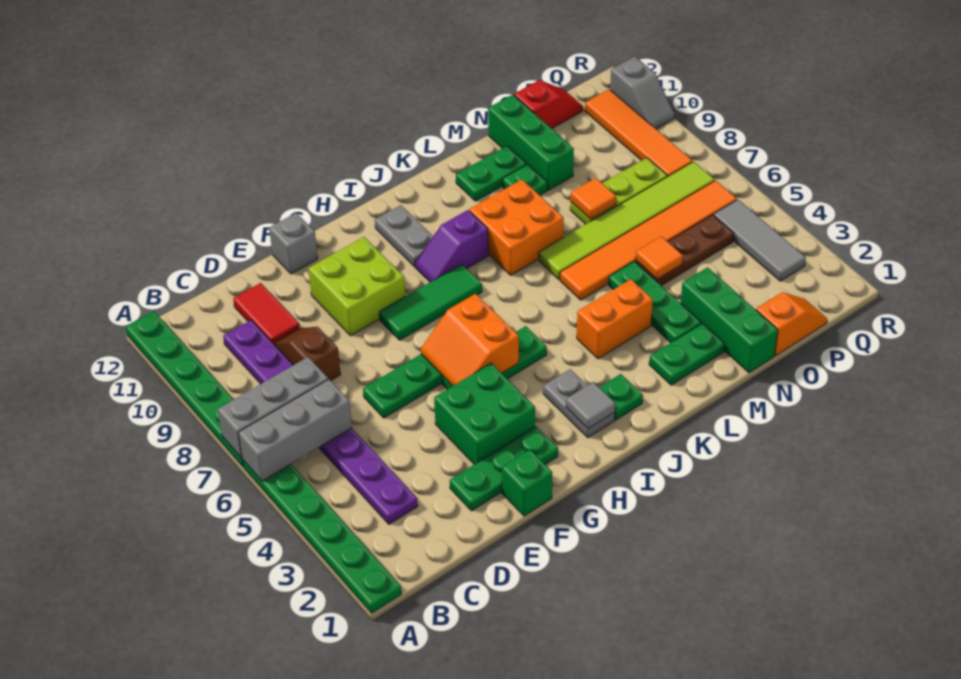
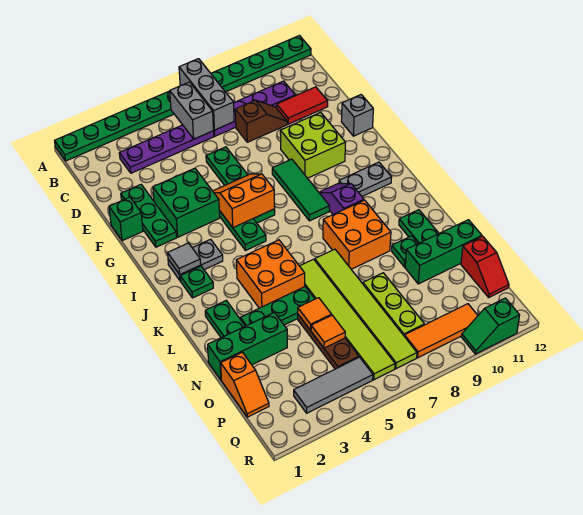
grey 1x3 brick [238,379,352,481] -> grey 1x2 brick [170,82,213,139]
orange 1x2 brick [577,279,653,359] -> orange 2x2 brick [236,240,305,308]
orange 1x6 tile [560,180,737,300] -> lime 1x6 tile [300,259,395,380]
orange 1x1 tile [571,178,616,219] -> orange 1x1 tile moved to [311,315,345,348]
orange 1x4 tile [585,89,693,177] -> orange 1x3 tile [404,304,478,358]
grey 1x2 slope [610,56,674,129] -> green 1x2 slope [462,298,520,354]

